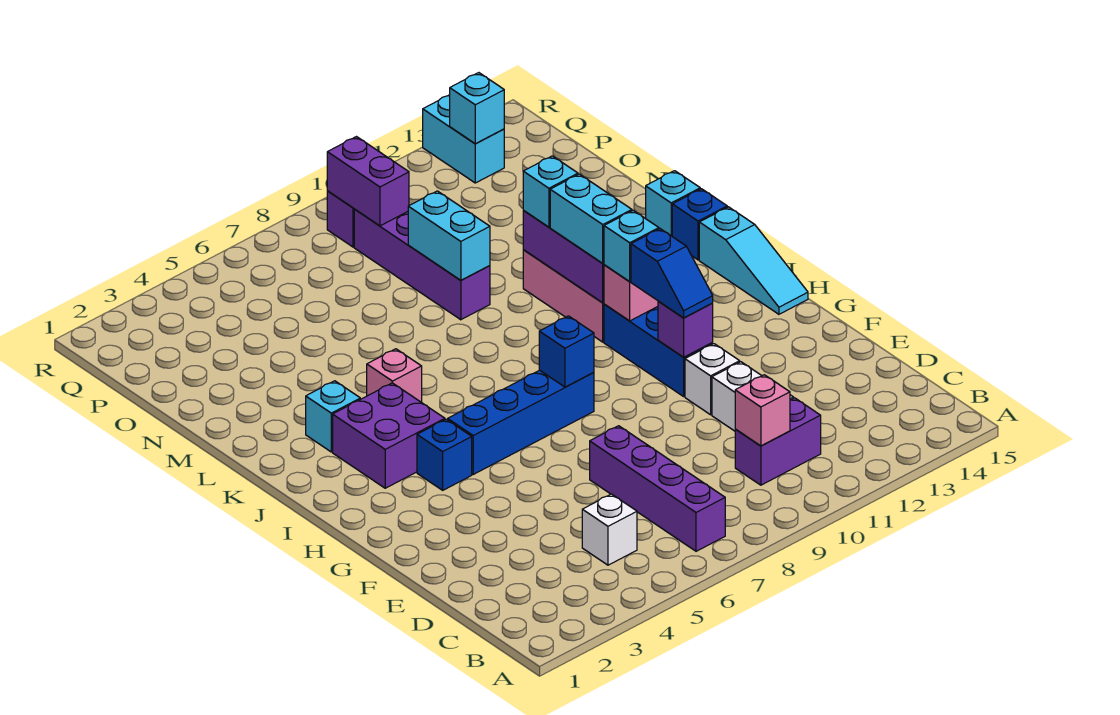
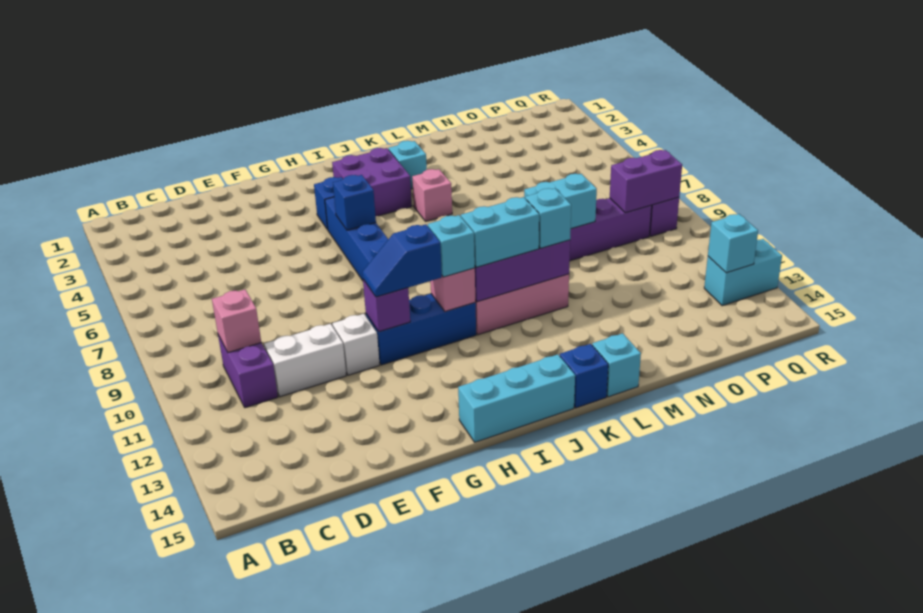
purple 1x4 brick [590,426,725,551] -> none
white 1x1 brick [582,494,637,565] -> none
blue 1x1 brick [539,316,594,387] -> blue 1x1 brick moved to [333,175,376,230]
cyan 1x3 slope [699,207,808,314] -> cyan 1x3 brick [458,354,575,442]

